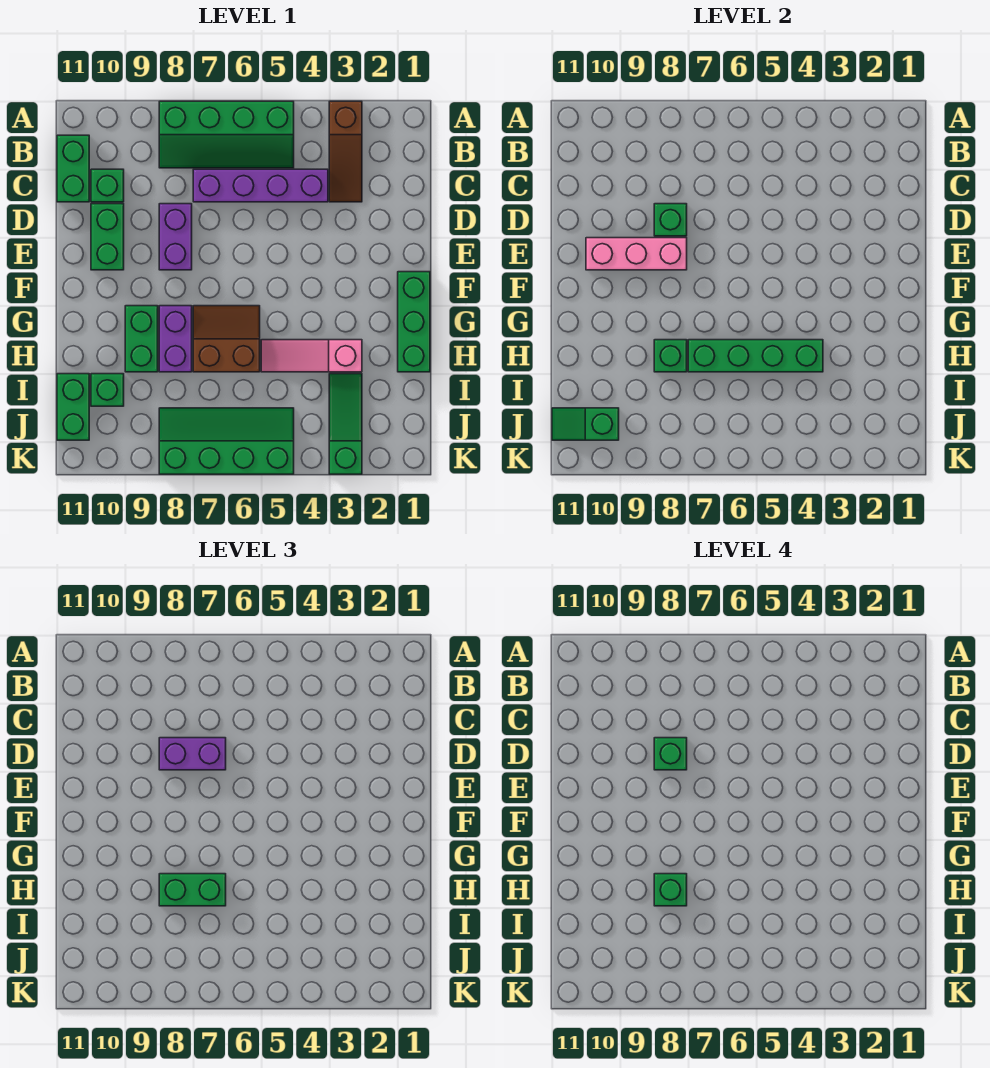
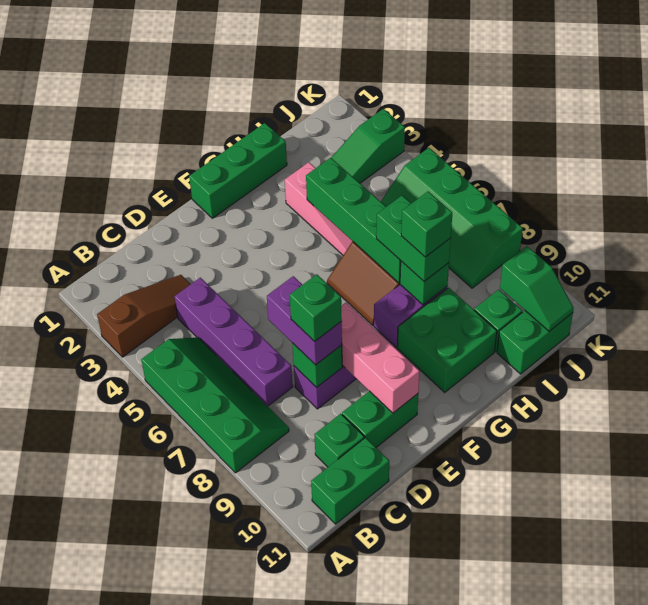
green 1x2 brick [125,306,158,372] -> green 2x2 brick [397,288,497,392]

